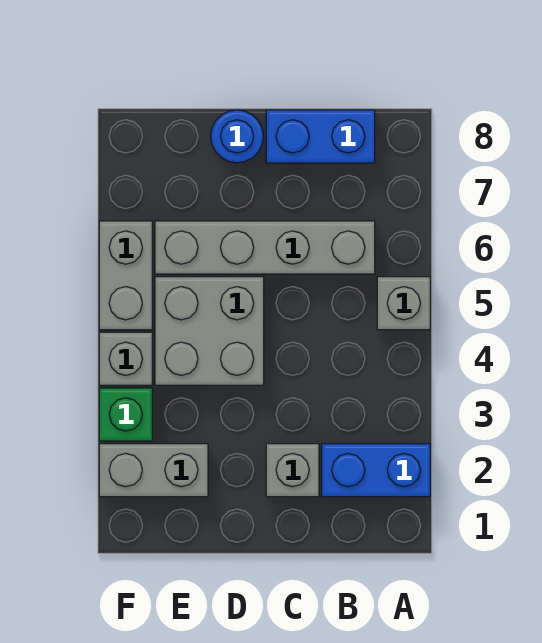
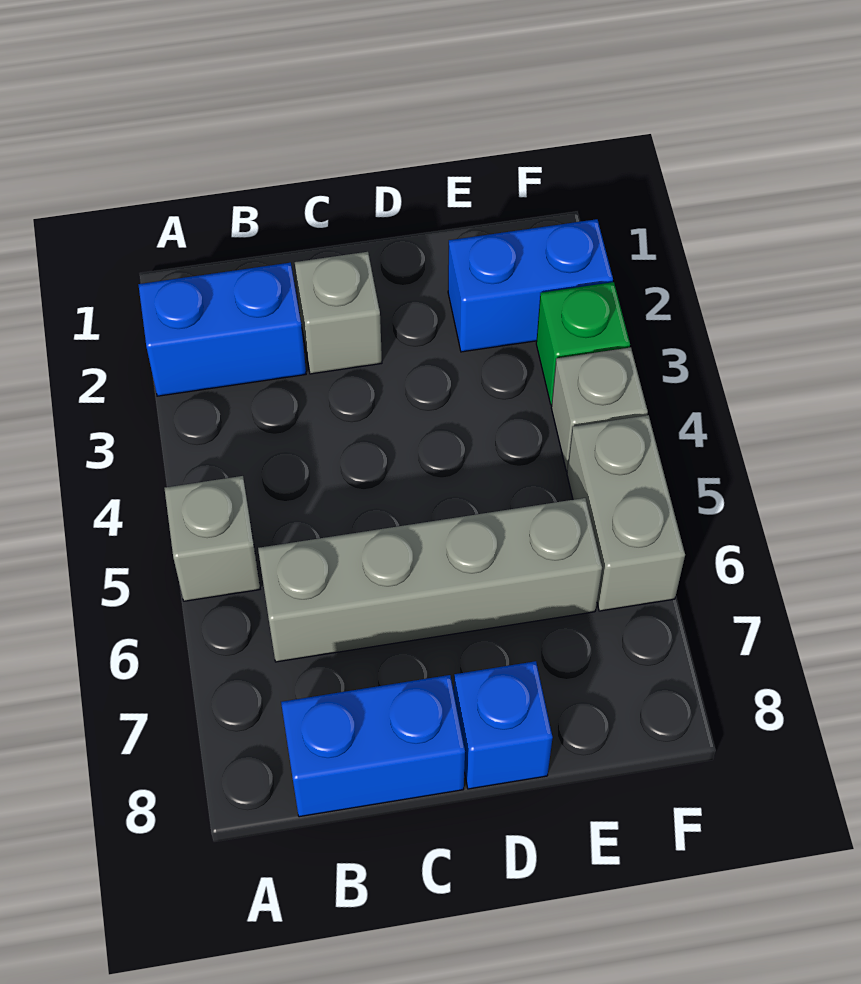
grey 2x2 brick [155,277,264,385] -> none
blue 1x1 round brick [211,110,263,163] -> blue 1x1 brick [454,661,553,789]
grey 1x2 brick [99,444,208,497] -> blue 1x2 brick [448,219,613,352]

